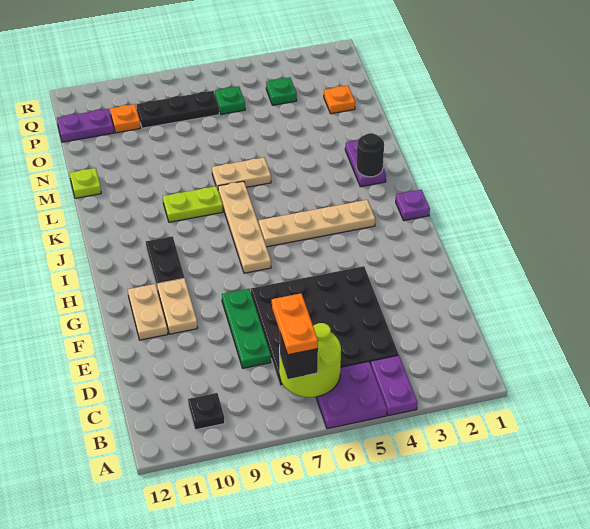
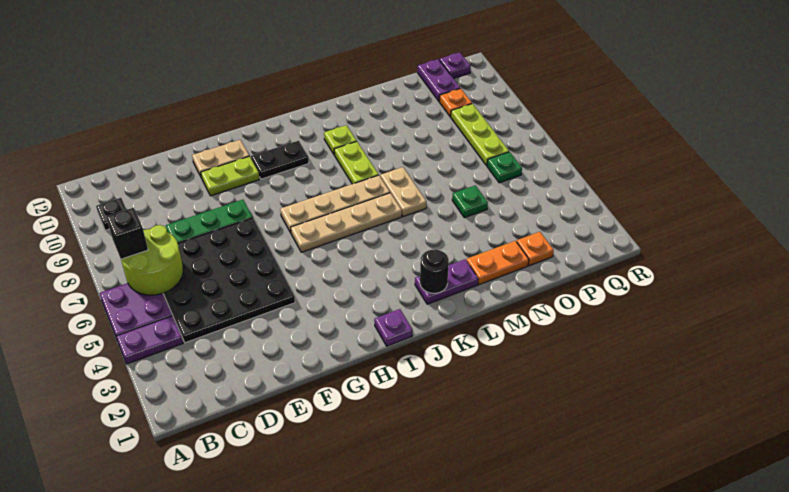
orange 1x2 plate [272,294,318,355] -> orange 1x2 plate moved to [466,241,529,285]
tan 1x2 plate [157,278,198,334] -> lime 1x2 plate [201,156,260,196]
tan 1x4 plate [259,200,375,247] -> tan 1x4 plate turned to [291,193,402,252]
lime 1x1 plate [70,168,101,198] -> lime 1x1 plate moved to [324,125,357,155]
green 1x1 plate [266,77,297,105] -> green 1x1 plate moved to [452,185,488,218]
black 1x3 plate [137,91,219,128] -> lime 1x3 plate [451,104,509,166]
none -> purple 1x1 plate [439,52,471,79]

